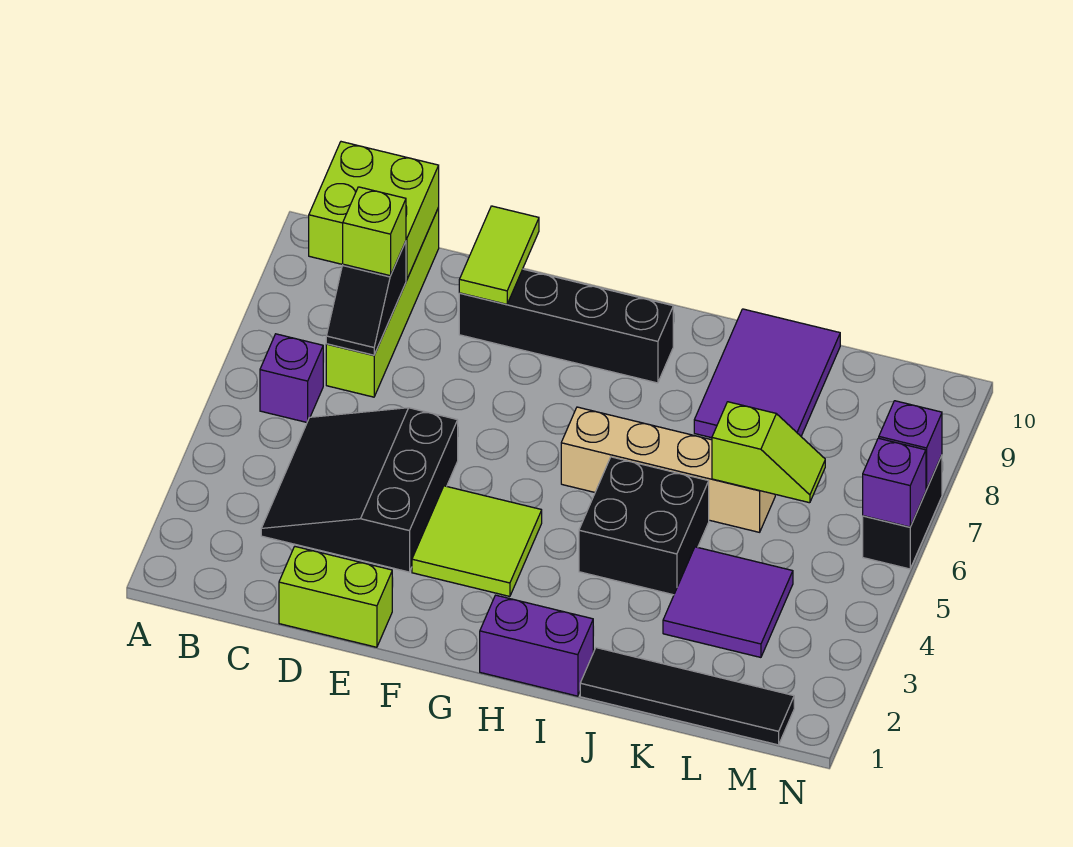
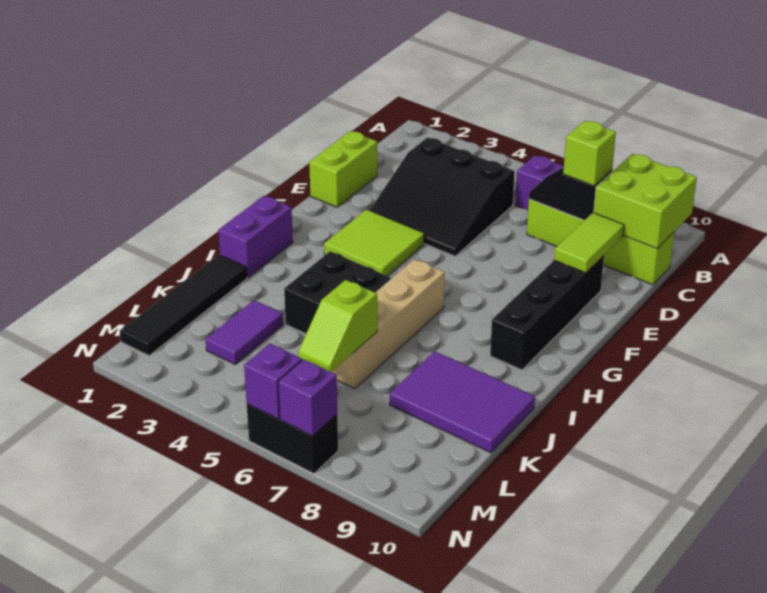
black 3x3 slope [261,408,458,572] -> black 3x3 slope turned to [369,137,515,256]
lime 1x2 tile [459,206,539,304] -> lime 1x2 tile turned to [554,213,624,273]
purple 2x2 tile [663,547,793,657] -> purple 1x2 tile [205,300,283,364]

